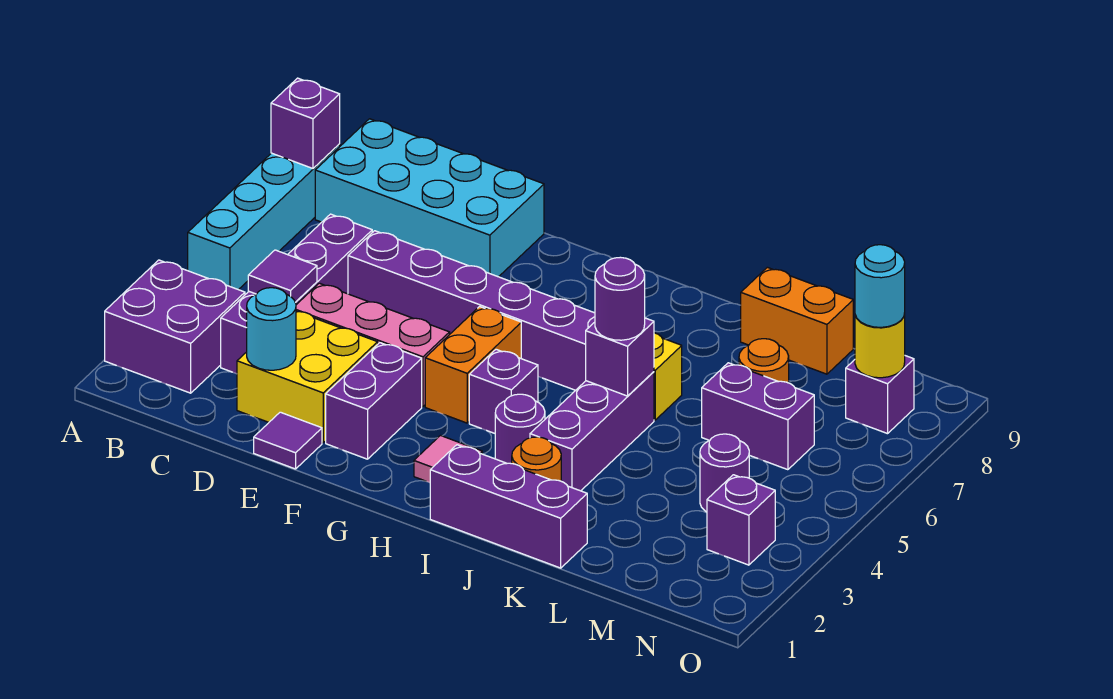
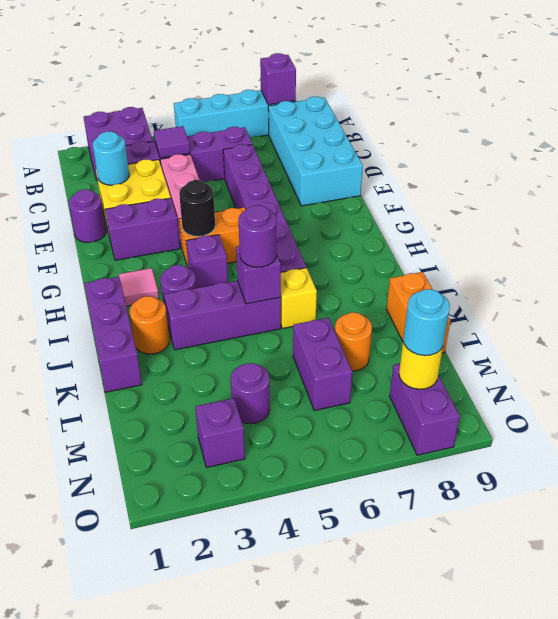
purple 1x1 tile [254,412,322,469] -> purple 1x1 round brick [69,189,106,242]
none -> black 1x1 round brick [179,180,215,236]
purple 1x1 brick [846,356,914,434] -> purple 1x2 brick [390,364,460,455]

